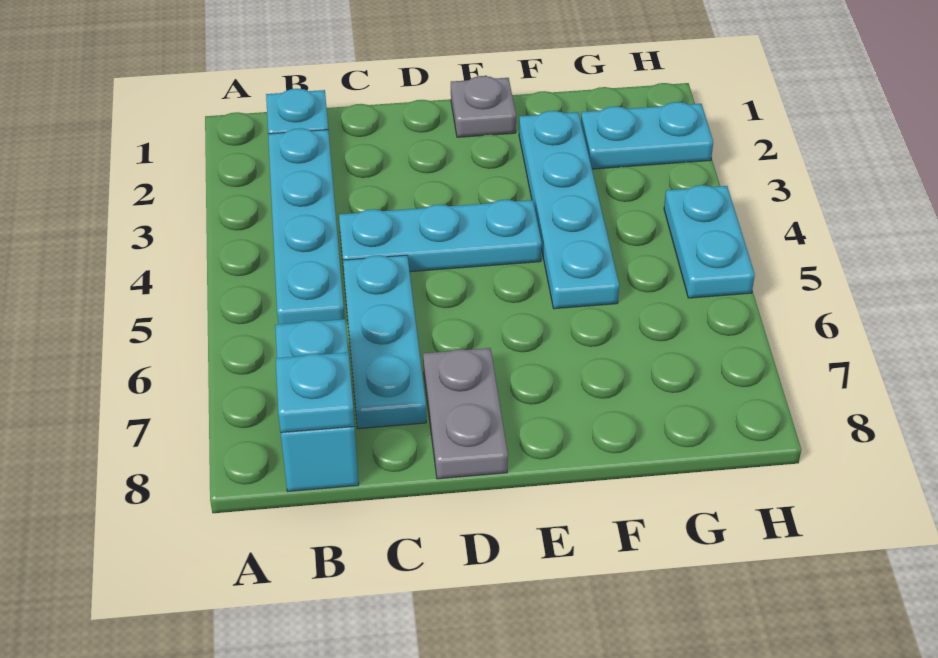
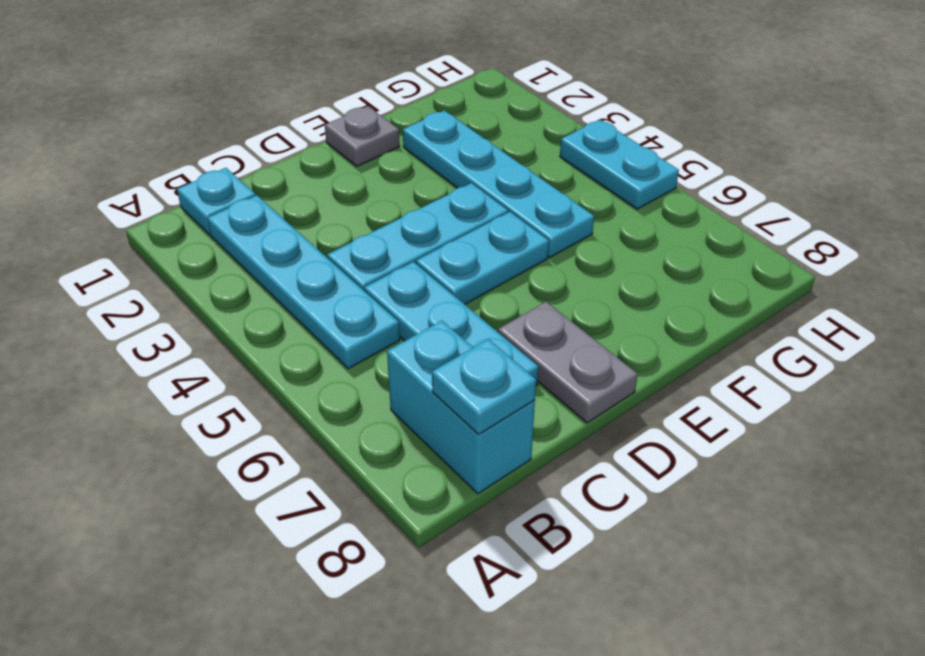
cyan 1x2 plate [581,102,713,169] -> cyan 1x2 plate moved to [416,212,549,304]

